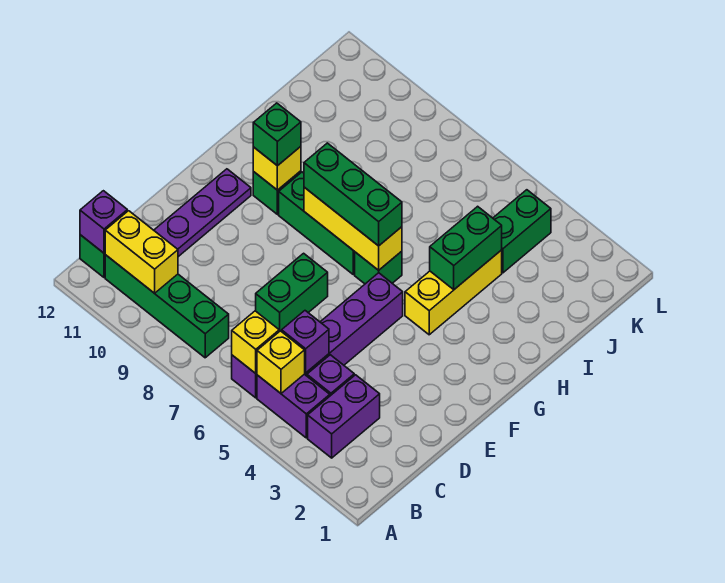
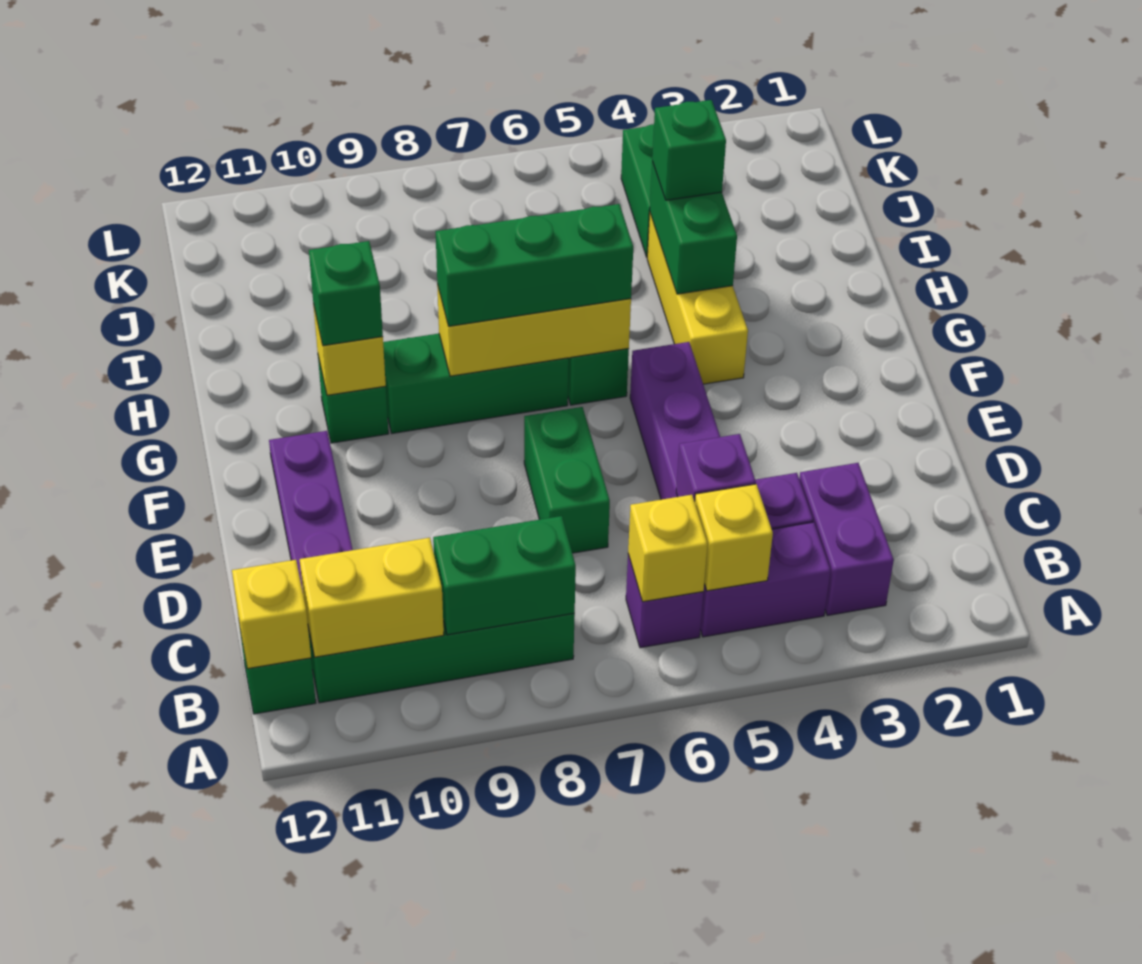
none -> green 1x2 brick [433,516,576,635]
purple 1x1 brick [80,191,127,253] -> yellow 1x1 brick [232,560,311,669]
none -> green 1x1 brick [652,100,726,200]

